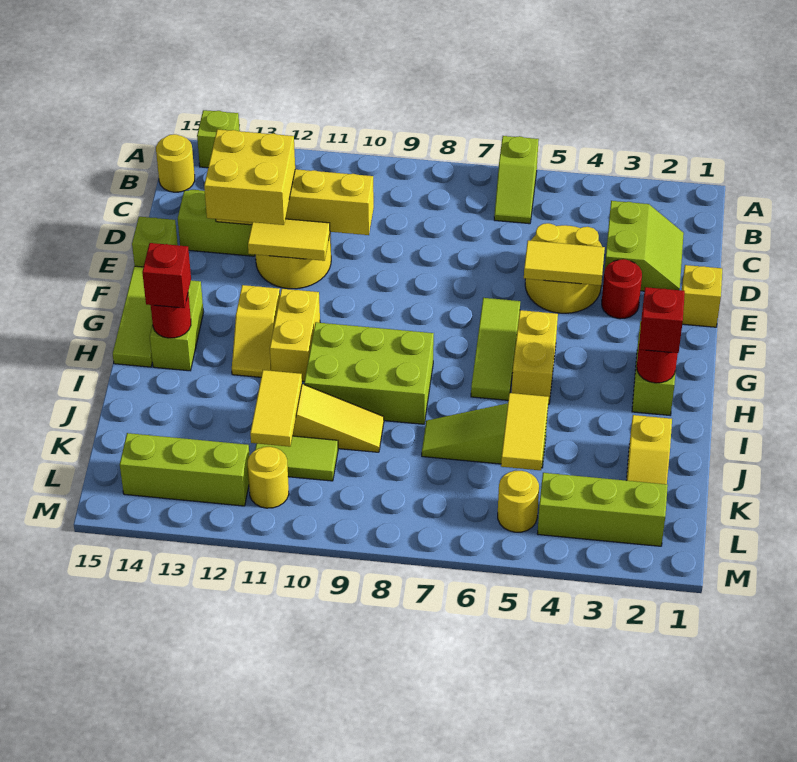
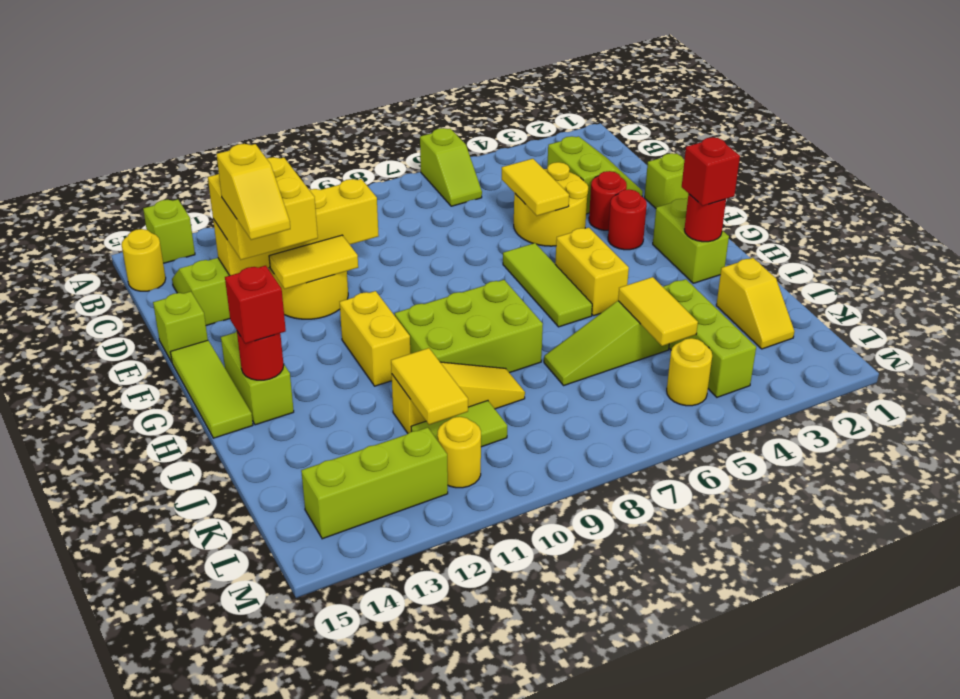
yellow 1x1 brick [682,265,722,327] -> lime 1x1 brick [644,153,688,208]
yellow 1x2 tile [524,240,605,285] -> yellow 1x2 tile turned to [502,159,569,216]
none -> red 1x1 round brick [608,189,647,250]
yellow 1x2 slope [232,285,280,377] -> yellow 1x2 slope moved to [216,144,290,240]
lime 1x3 brick [537,473,668,546] -> lime 1x3 brick turned to [663,279,756,397]

